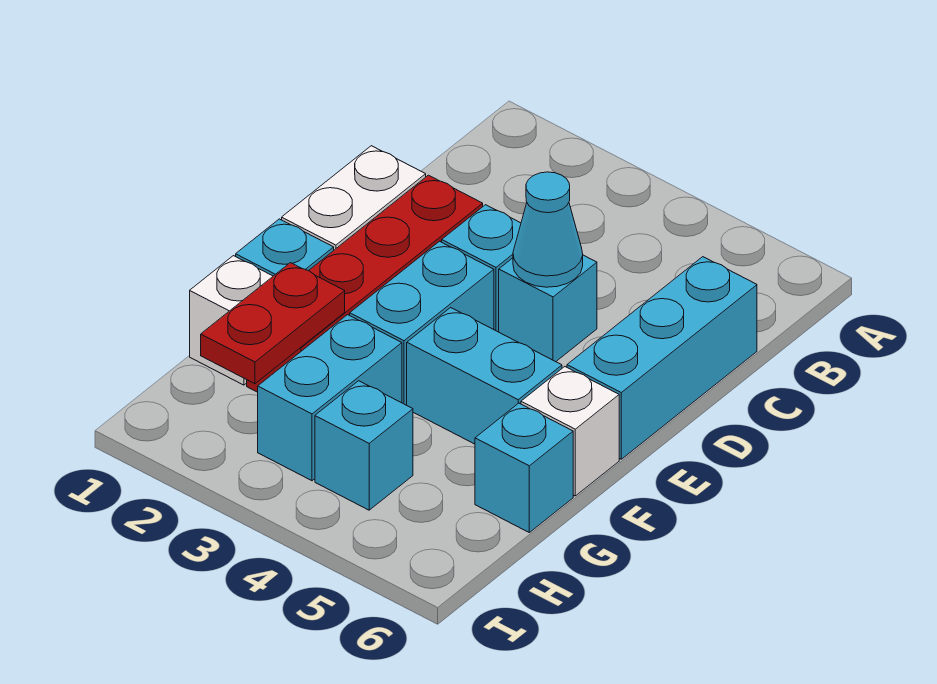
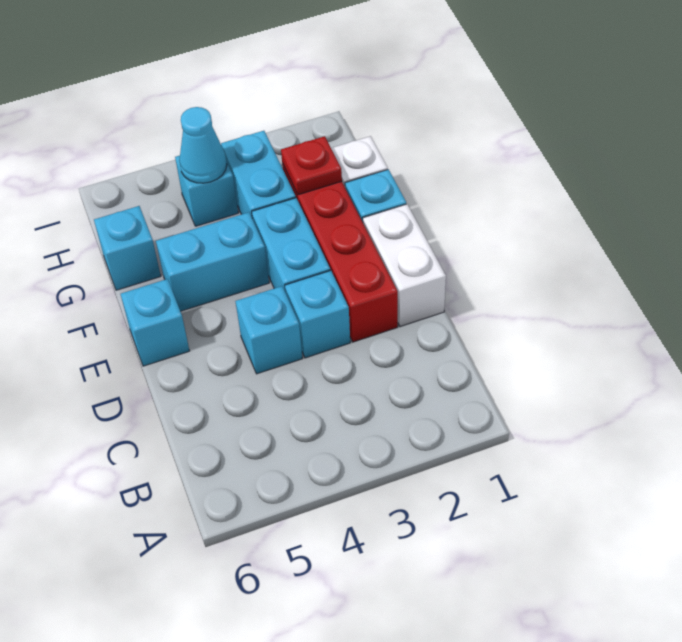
cyan 1x3 brick [567,257,757,459] -> cyan 1x1 brick [121,279,189,366]
cyan 1x1 cone [513,172,583,287] -> cyan 1x1 cone moved to [179,107,227,183]
white 1x1 brick [521,367,619,496] -> none
red 1x2 plate [201,263,345,384] -> red 1x1 plate [281,136,342,195]

